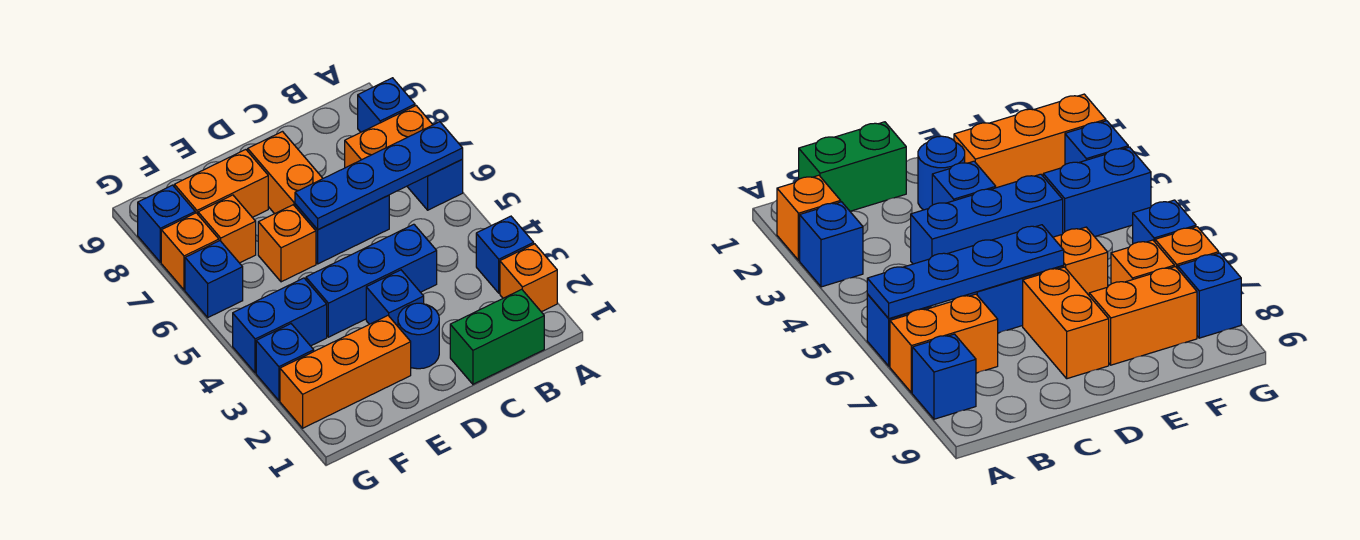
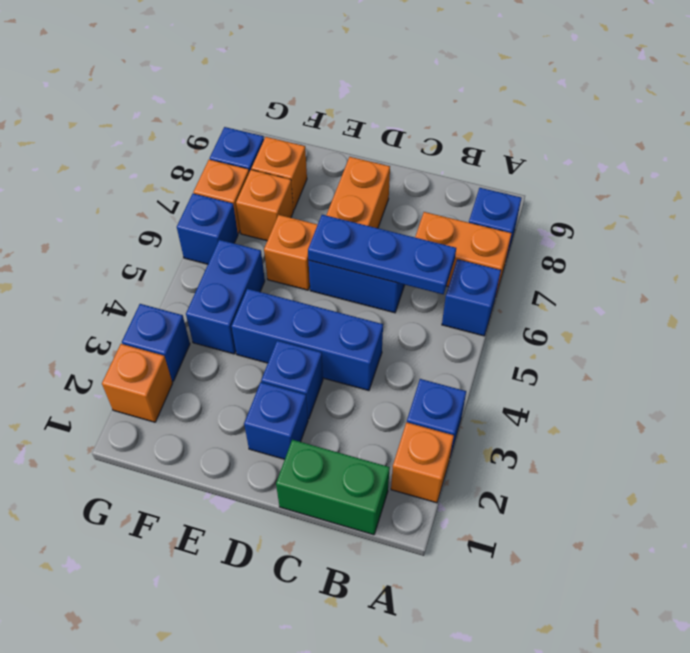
blue 1x4 plate [295,122,463,230] -> blue 1x3 plate [308,215,456,294]
blue 1x1 round brick [398,303,439,369] -> blue 1x1 brick [244,382,308,459]
orange 1x3 brick [280,316,411,428] -> orange 1x1 brick [102,344,173,422]
orange 1x2 brick [174,150,268,217] -> orange 1x1 brick [251,137,307,210]
blue 1x2 brick [233,278,327,373] -> blue 1x2 brick turned to [186,240,265,354]

